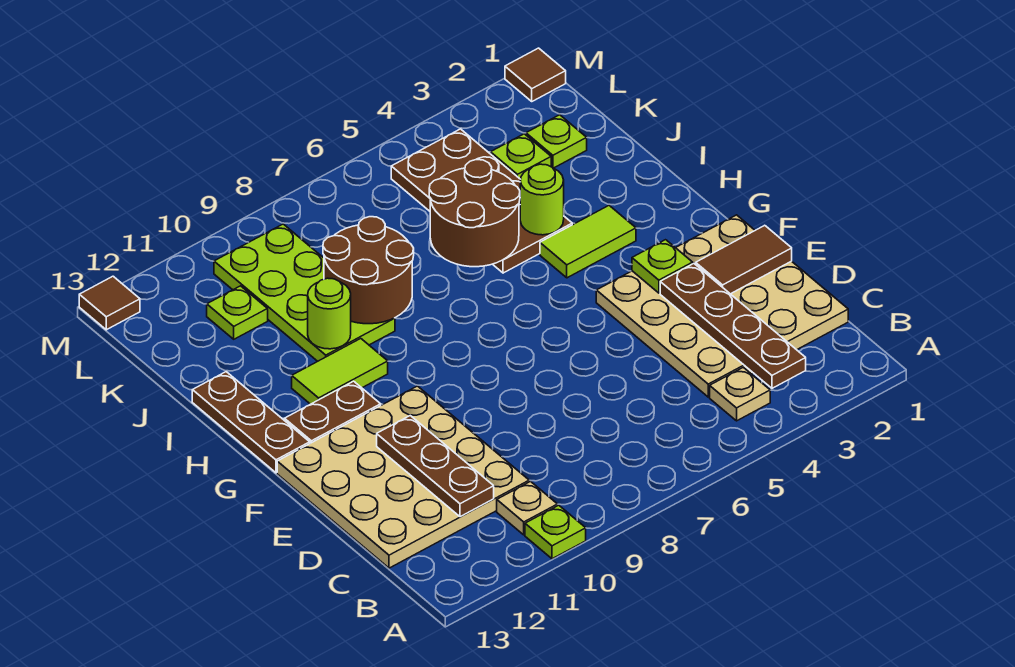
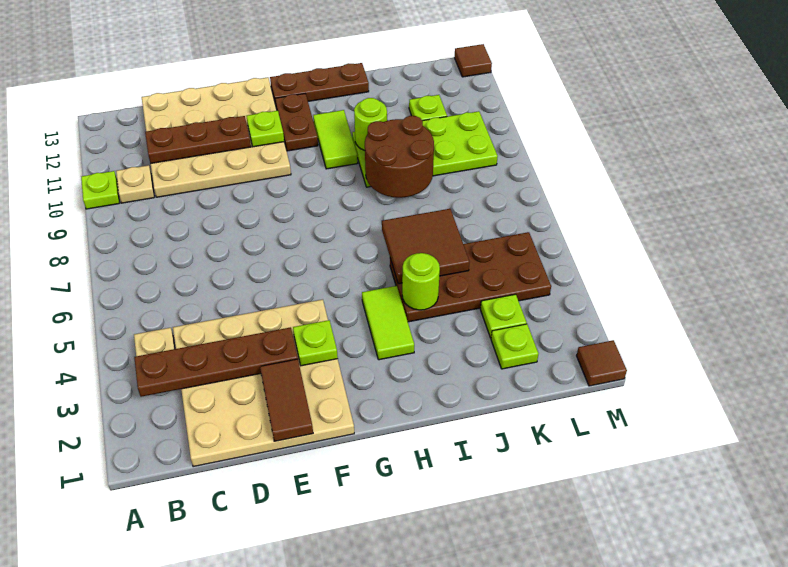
none -> lime 1x1 plate [246,111,284,147]
brown 2x2 round brick [429,160,520,267] -> brown 2x2 tile [382,209,469,284]

